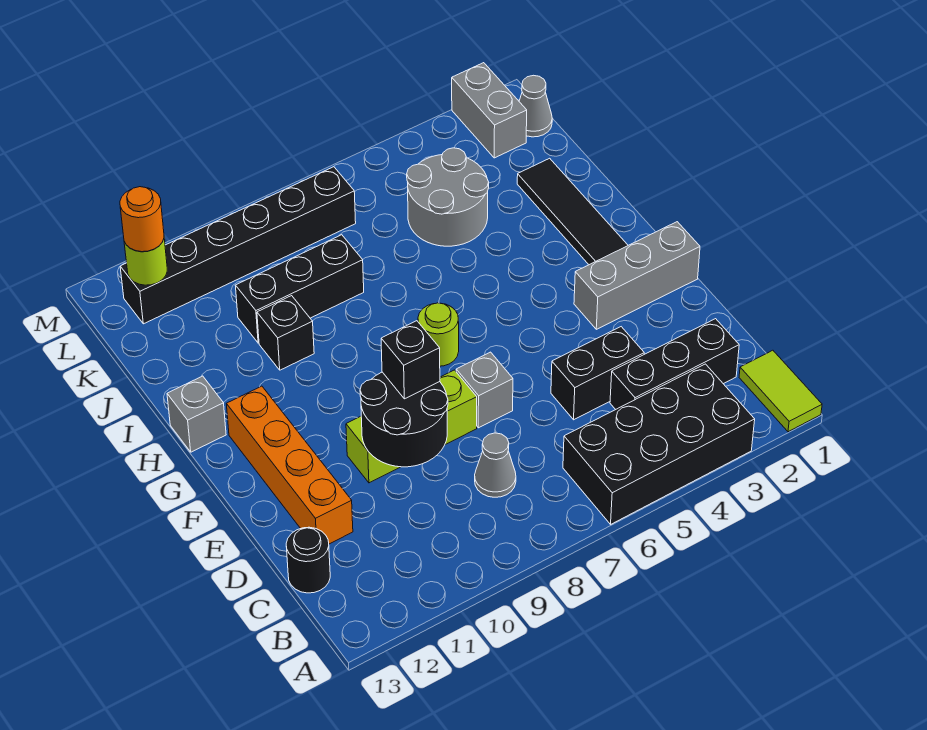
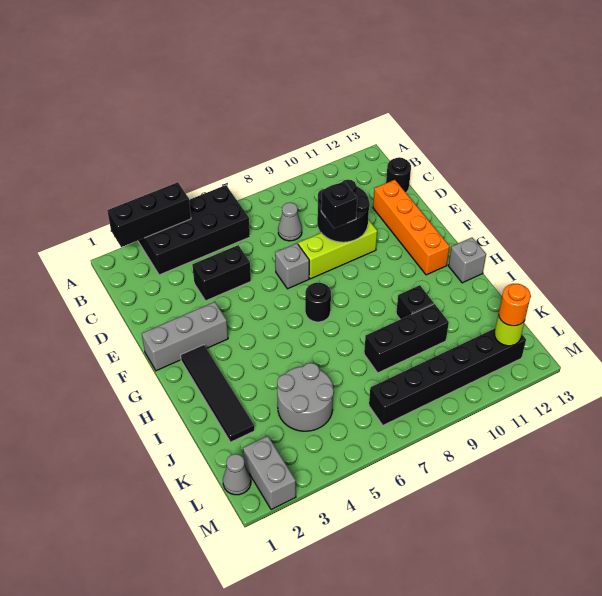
lime 1x2 tile [739,350,822,432] -> none
black 1x3 brick [610,319,739,410] -> black 1x3 brick moved to [107,182,191,247]
lime 1x1 round brick [418,303,459,366] -> black 1x1 round brick [305,283,331,322]

